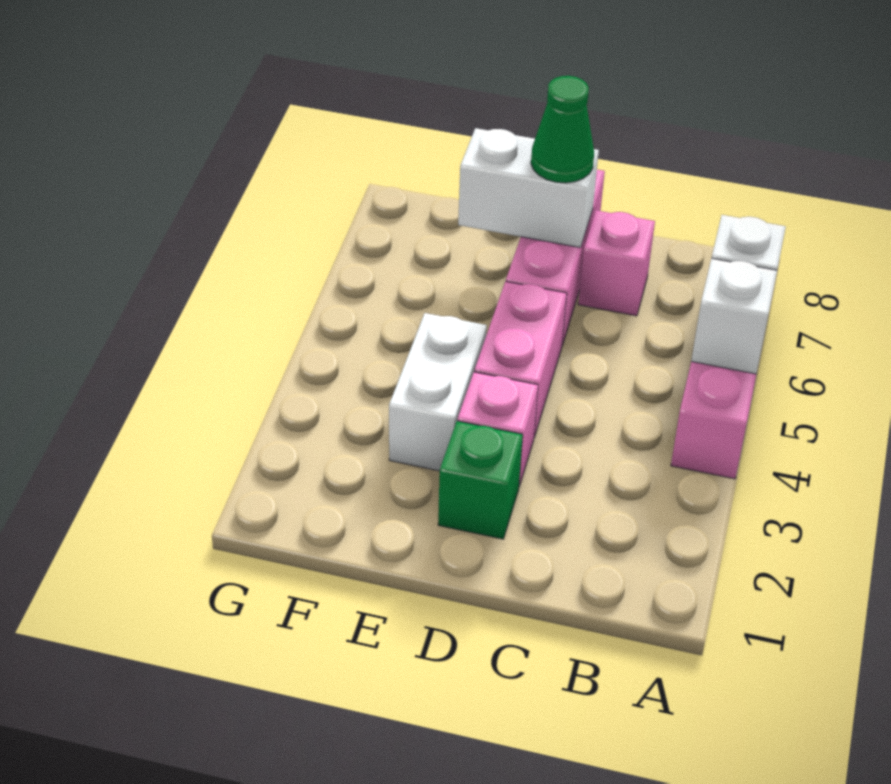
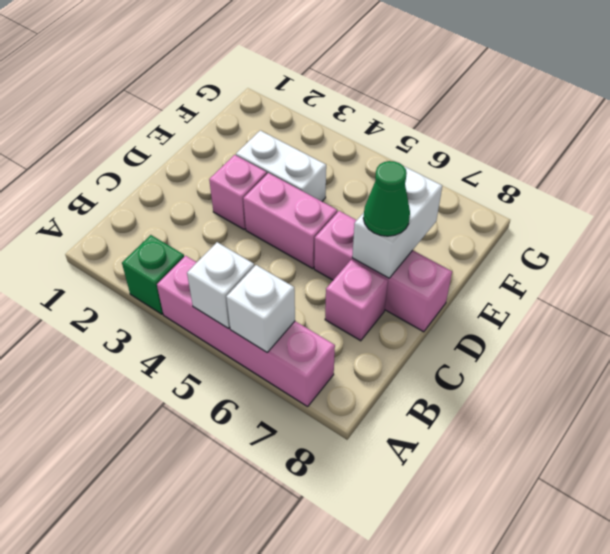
green 1x1 brick [438,421,523,539] -> green 1x1 brick moved to [122,235,184,314]

